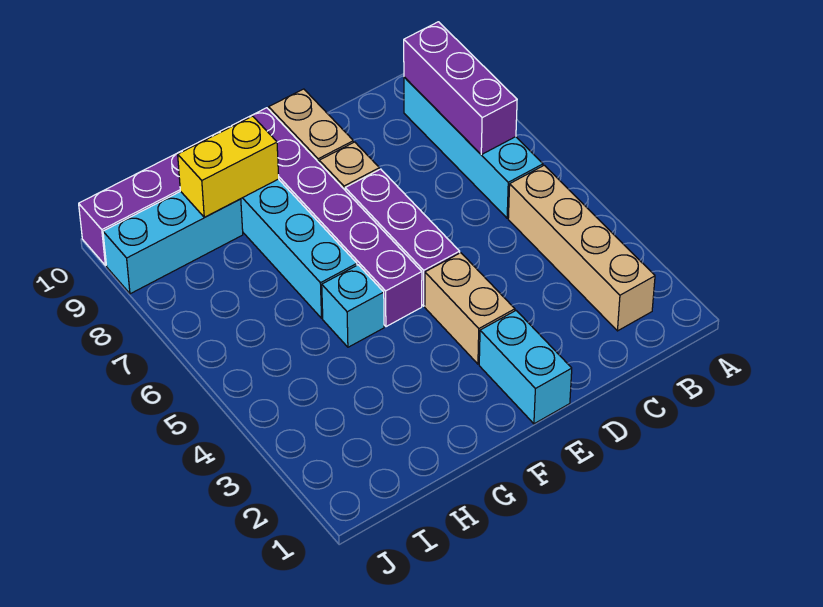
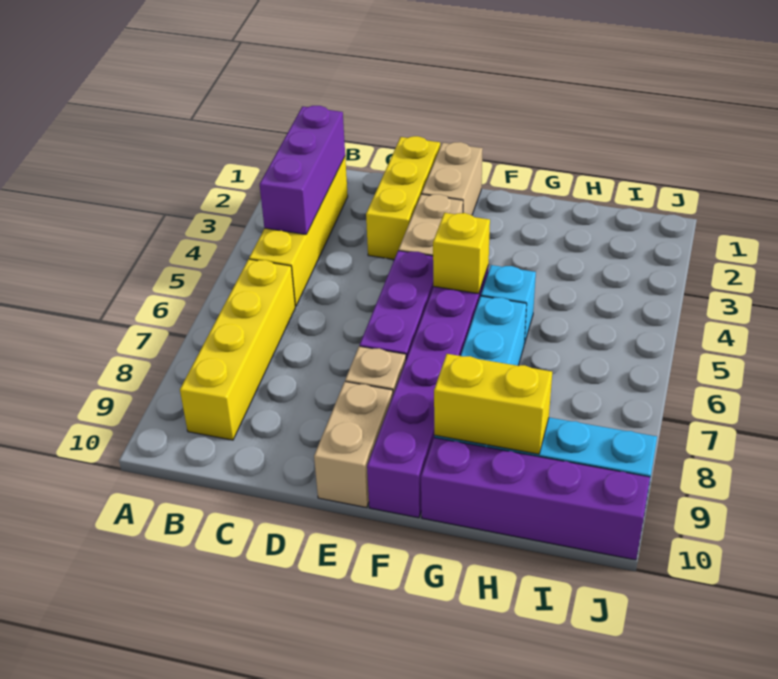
tan 1x4 brick [508,165,655,331] -> yellow 1x4 brick [249,157,348,306]
cyan 1x4 brick [404,77,543,218] -> yellow 1x4 brick [180,259,295,440]
purple 1x3 brick [404,22,517,155] -> purple 1x3 brick moved to [260,106,345,234]
none -> yellow 1x3 brick [366,136,440,259]
cyan 1x2 brick [479,311,572,424] -> tan 1x2 brick [422,142,483,215]
none -> yellow 1x1 brick [433,213,490,294]

